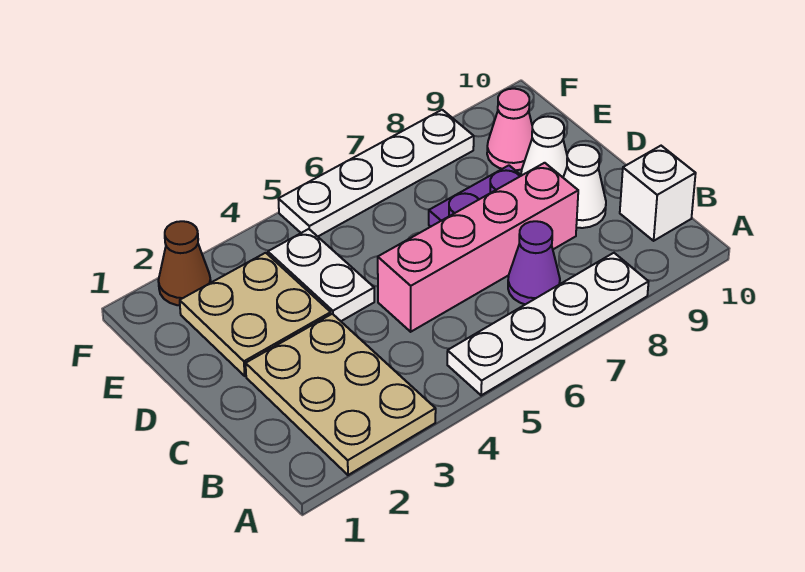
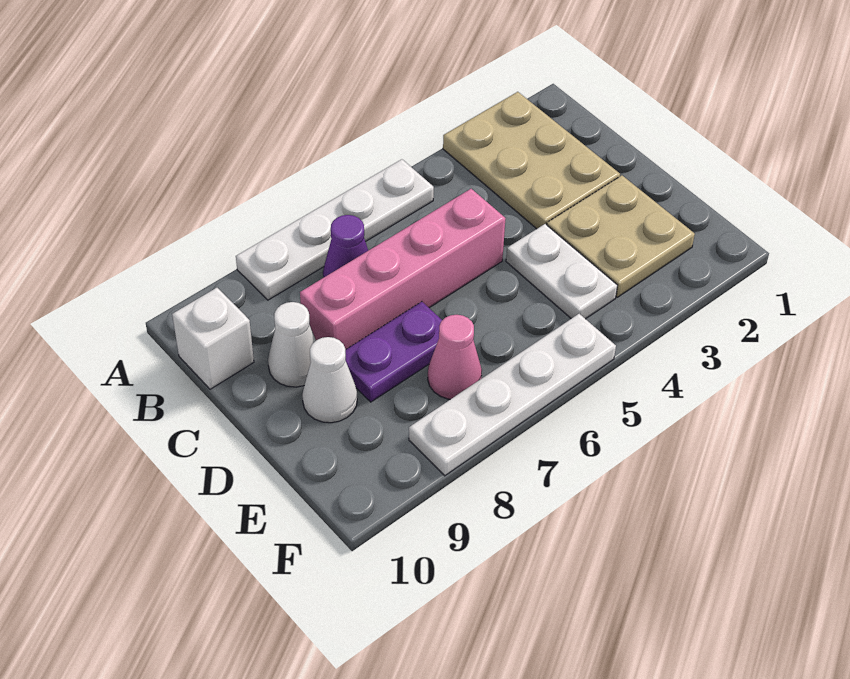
pink 1x1 cone [487,89,532,170] -> pink 1x1 cone moved to [428,315,482,399]
brown 1x1 cone [158,221,211,305] -> none

